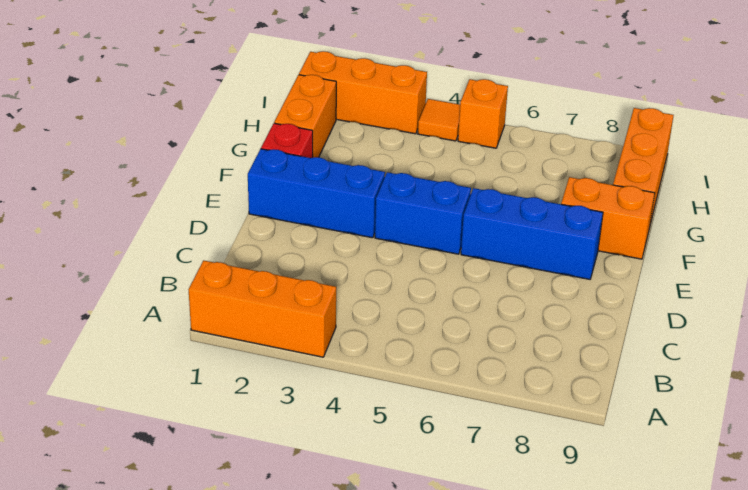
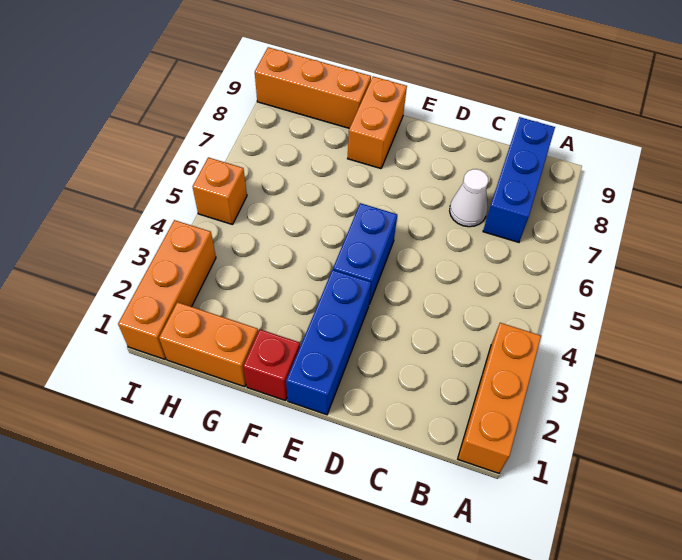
none -> white 1x1 cone [450,169,488,227]
blue 1x3 brick [461,188,603,279] -> blue 1x3 brick moved to [483,117,555,242]
orange 1x1 tile [418,99,460,141] -> none

